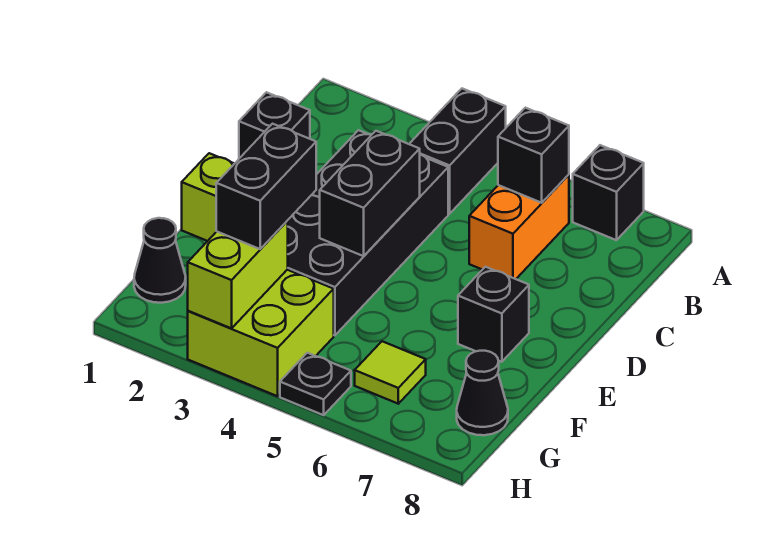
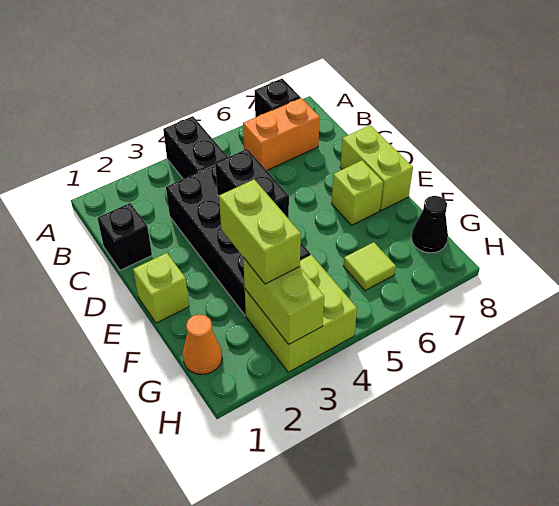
orange 1x2 brick [469,175,569,279] -> orange 1x2 brick turned to [243,98,320,170]
black 1x1 brick [498,108,569,203] -> none
none -> lime 1x2 brick [340,125,413,211]
black 1x1 brick [458,267,529,362] -> lime 1x1 brick [332,160,383,225]
black 1x2 brick [216,124,316,249] -> lime 1x2 brick [219,179,301,284]
black 1x1 cone [134,218,186,303] -> orange 1x1 cone [183,314,222,375]
black 1x1 plate [280,353,351,415] -> none

